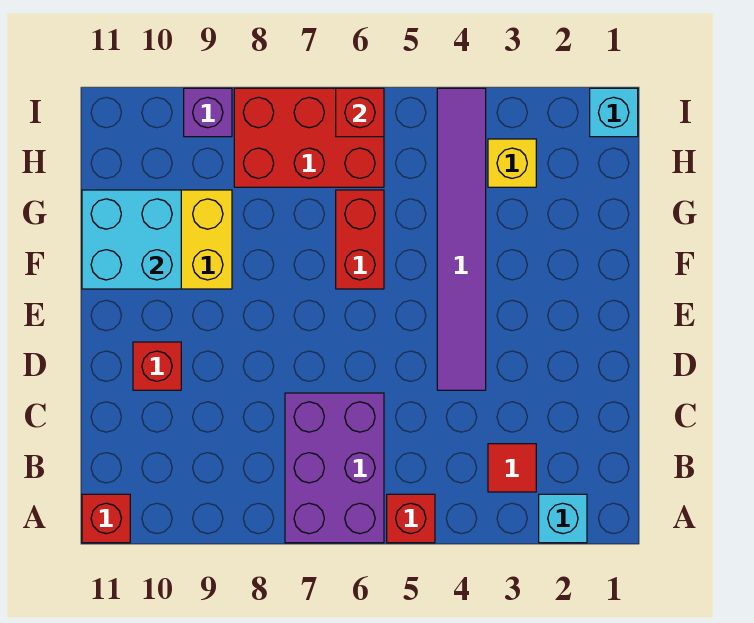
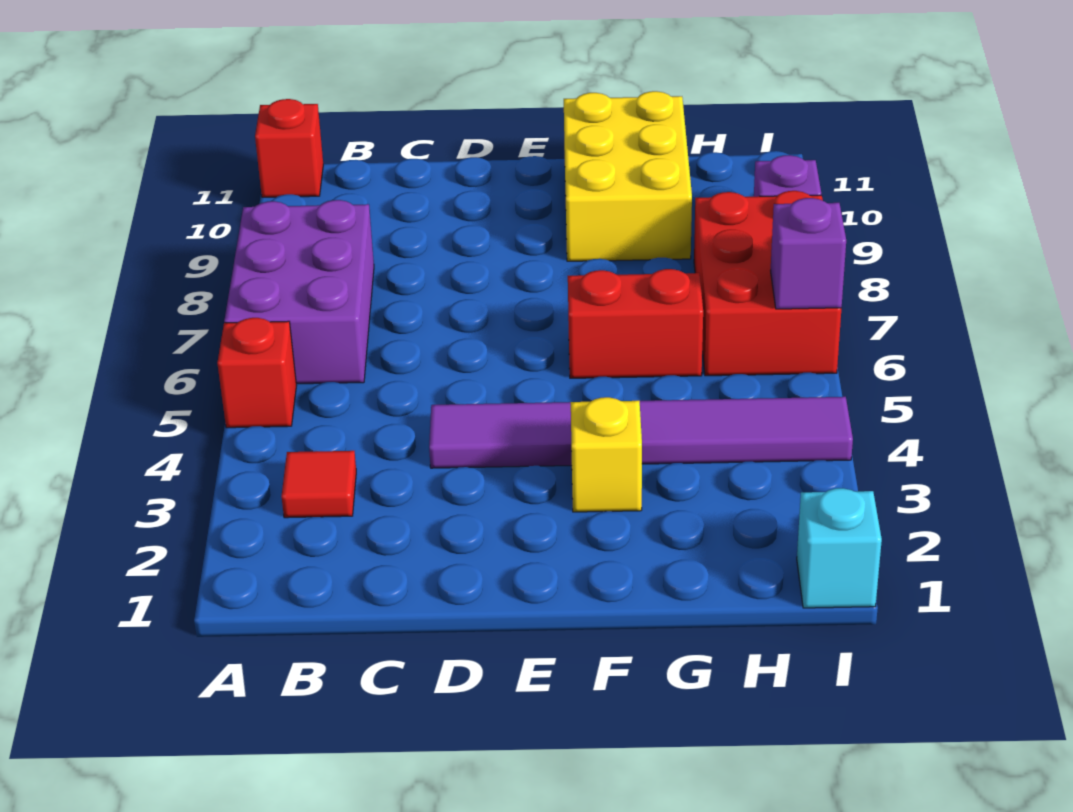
cyan 1x1 brick [539,494,587,543] -> none
purple 2x3 brick [285,393,384,543] -> purple 2x3 brick turned to [224,200,374,384]
red 1x1 brick [133,342,181,390] -> none
cyan 2x2 brick [82,190,181,289] -> none
yellow 1x1 brick [488,139,536,187] -> yellow 1x1 brick moved to [571,397,642,512]
red 1x1 brick [336,88,384,137] -> purple 1x1 brick [771,198,846,309]

